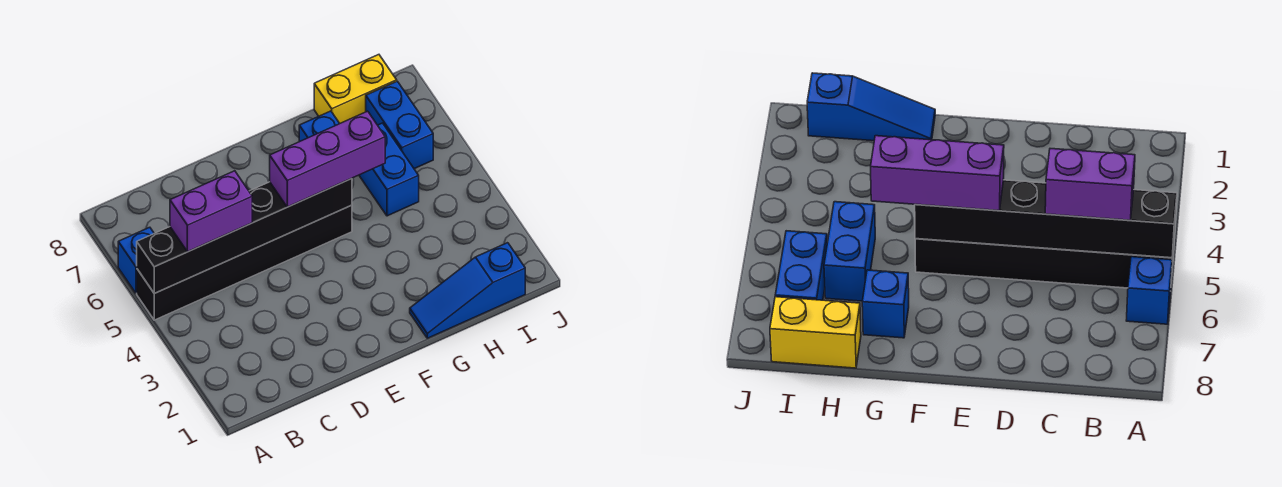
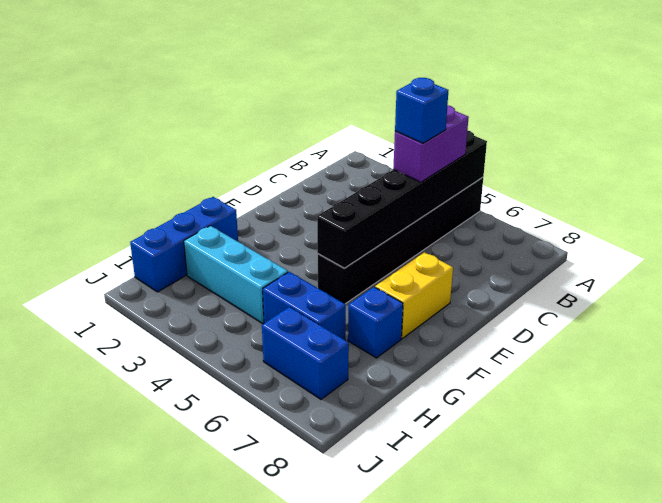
blue 1x1 brick [118,227,154,293] -> blue 1x1 brick moved to [395,78,449,143]
purple 1x3 brick [270,111,385,207] -> none
blue 1x3 slope [410,243,525,338] -> blue 1x3 brick [130,197,238,292]
none -> cyan 1x3 brick [184,226,288,324]
yellow 1x2 brick [314,55,397,123] -> yellow 1x2 brick moved to [375,252,453,339]

